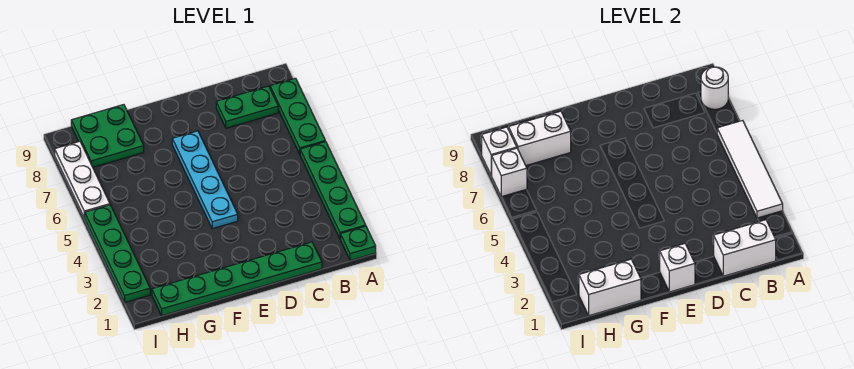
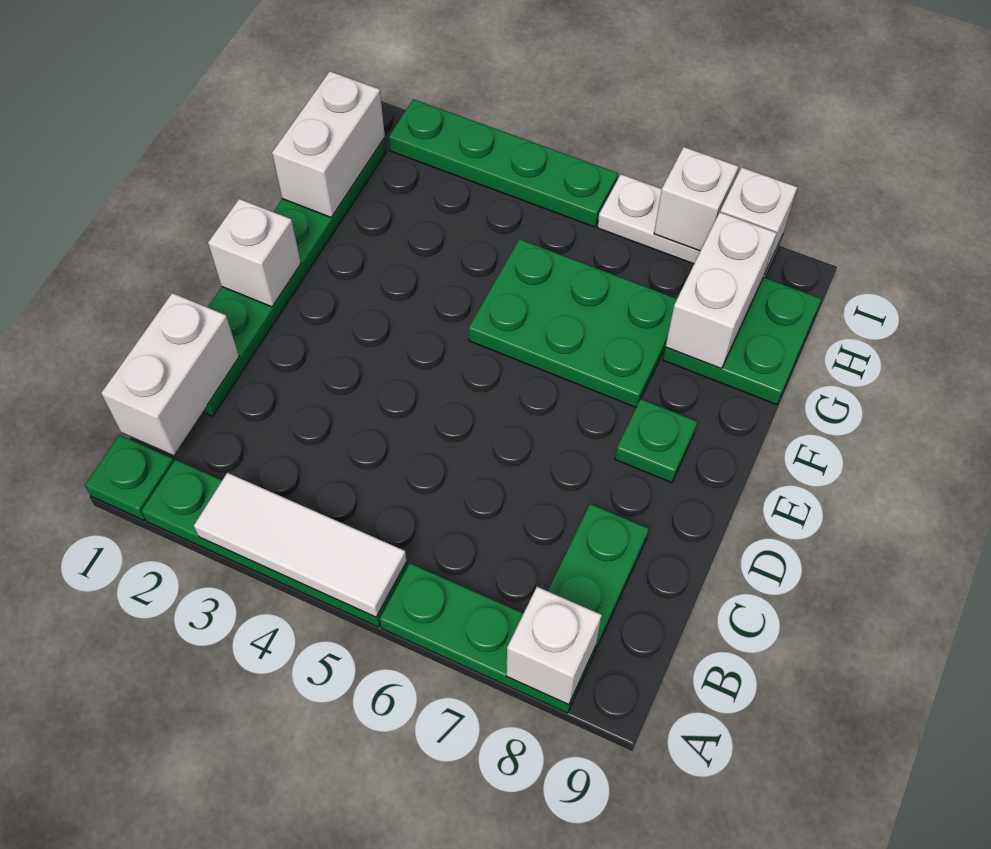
white 1x4 tile [717,121,783,218] -> white 1x3 tile [194,473,407,617]
white 1x1 round brick [701,67,728,109] -> white 1x1 brick [506,587,602,705]
cyan 1x4 plate [172,131,238,229] -> none
none -> green 1x1 plate [615,399,697,483]
none -> green 2x3 plate [469,239,677,407]

